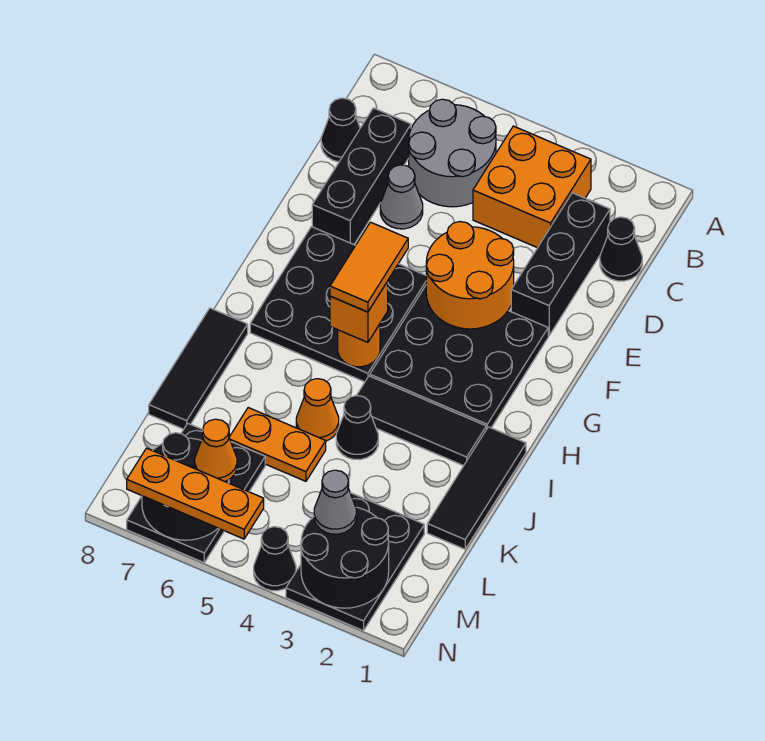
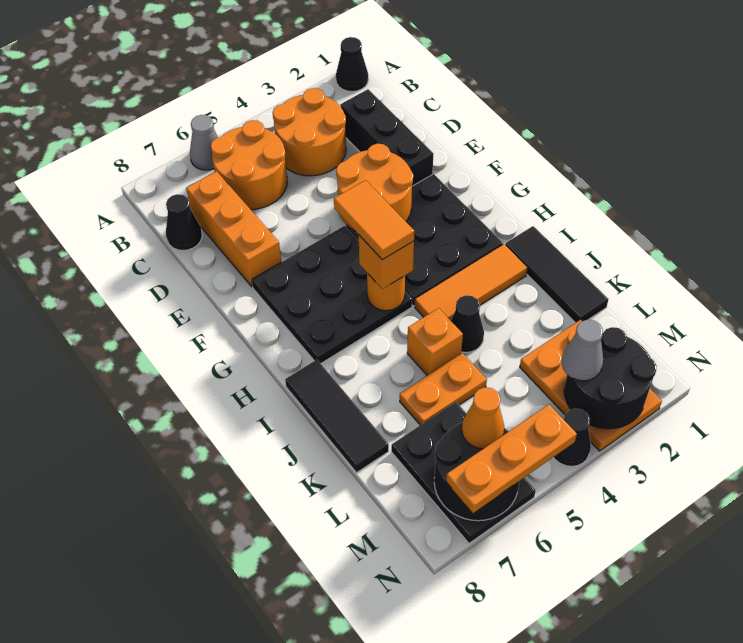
orange 2x2 brick [473,126,591,248] -> orange 2x2 round brick [273,88,346,176]
grey 2x2 round brick [409,99,496,207] -> orange 2x2 round brick [211,120,287,210]
black 1x1 cone [600,217,642,281] -> black 1x1 cone moved to [336,37,368,92]
black 1x3 brick [312,108,411,244] -> orange 1x3 brick [186,171,281,287]
grey 1x1 cone [380,165,423,229] -> grey 1x1 cone moved to [190,115,218,170]
black 1x3 tile [356,376,486,466] -> orange 1x3 tile [415,244,528,320]
orange 1x1 cone [296,379,339,441] -> orange 1x1 brick [407,308,463,375]
black 2x3 plate [286,493,424,631] -> orange 2x3 plate [520,320,662,451]

